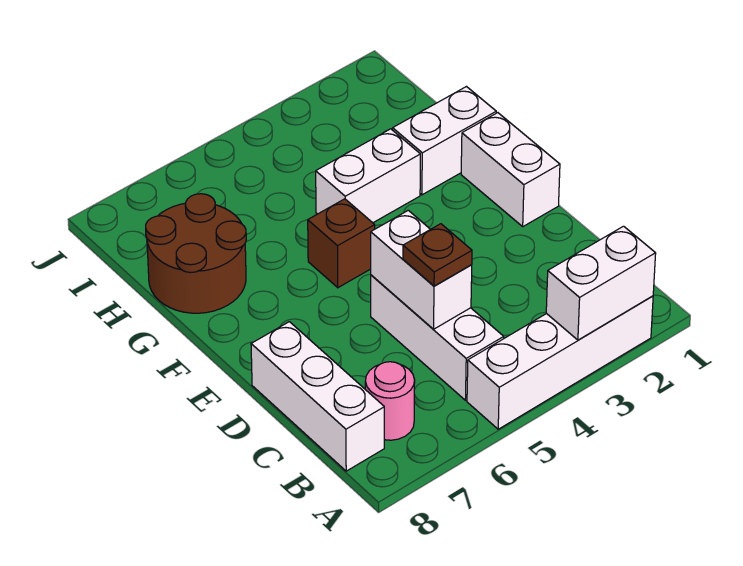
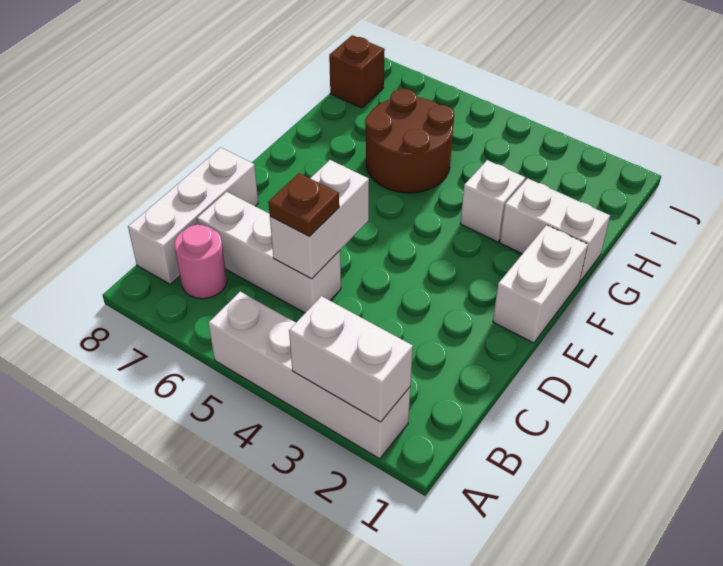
white 1x3 brick [371,275,504,400] -> white 1x3 brick turned to [197,192,341,313]
brown 1x1 brick [308,199,375,288] -> brown 1x1 brick moved to [329,35,385,108]
white 1x2 brick [316,129,420,223] -> white 1x1 brick [460,160,525,242]
brown 2x2 round brick [146,194,246,313] -> brown 2x2 round brick moved to [365,89,454,193]

